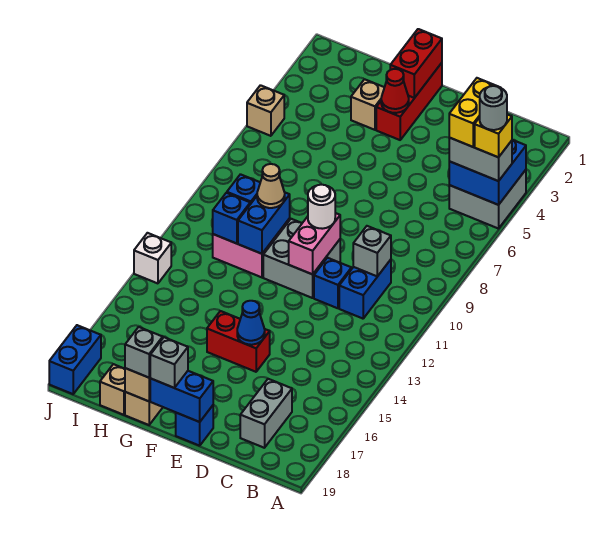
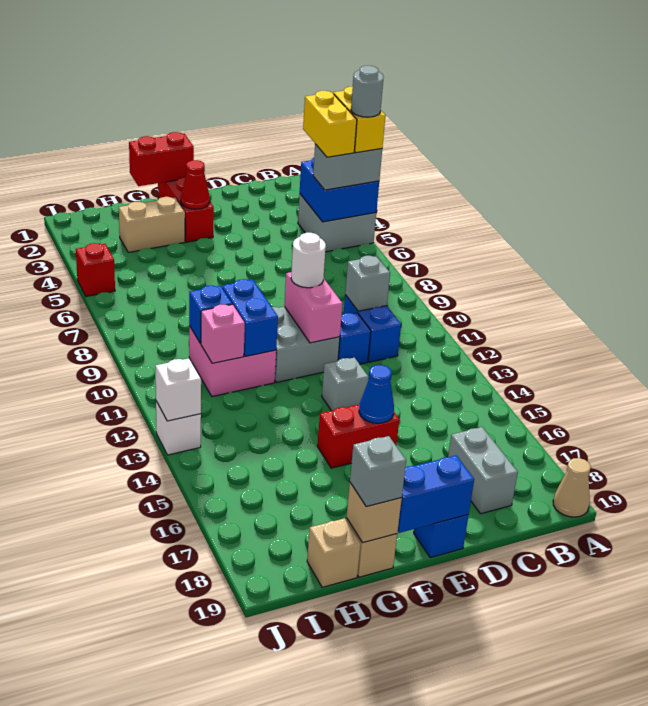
yellow 1x1 brick [475,114,512,157] -> yellow 1x2 brick [333,87,386,153]
red 1x2 brick [390,29,442,98] -> red 1x2 brick turned to [129,132,194,186]
grey 1x1 brick [150,337,188,388] -> grey 1x1 brick moved to [322,358,369,411]
tan 1x1 brick [351,79,384,130] -> tan 1x2 brick [119,197,185,252]
tan 1x1 cone [257,164,285,208] -> tan 1x1 cone moved to [553,458,591,517]
blue 1x1 brick [213,193,250,244] -> pink 1x1 brick [201,304,245,363]
tan 1x1 brick [247,85,284,136] -> red 1x1 brick [76,243,115,296]
none -> white 1x1 brick [156,359,201,421]
blue 1x2 brick [49,325,101,394] -> none

